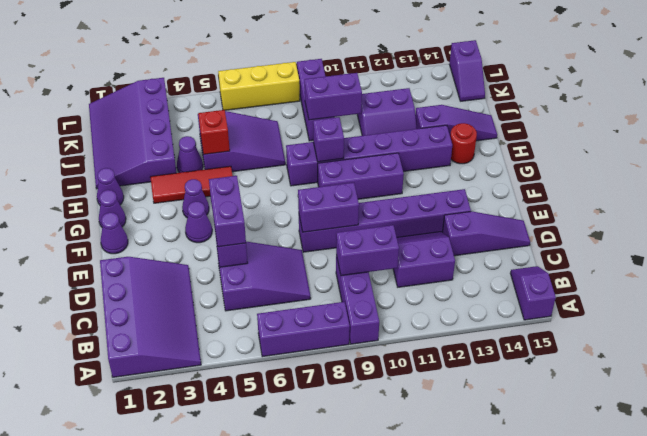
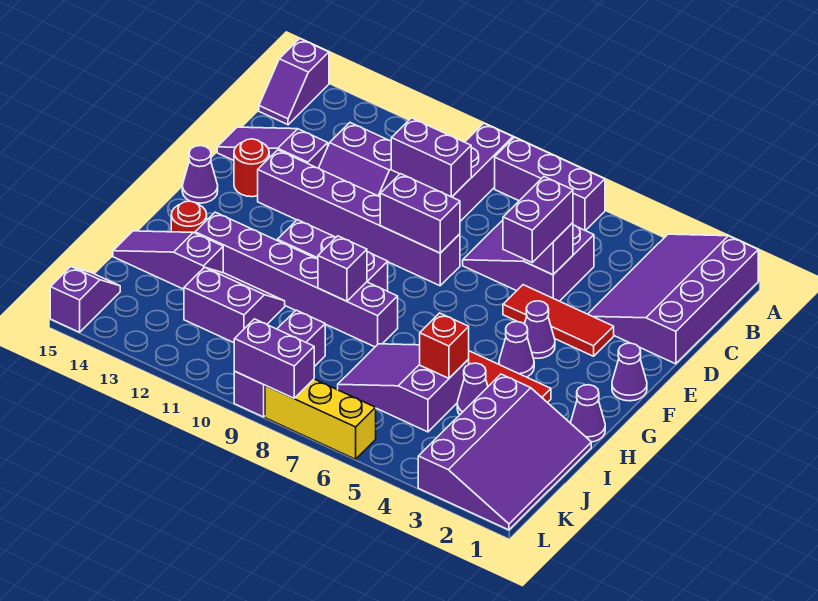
none -> red 1x3 tile [503,285,614,356]
none -> red 1x1 round brick [234,139,269,197]
purple 1x1 cone [99,190,126,227] -> purple 1x1 cone moved to [182,146,218,203]
purple 1x2 brick [305,73,362,120] -> purple 1x2 brick moved to [234,319,314,398]

